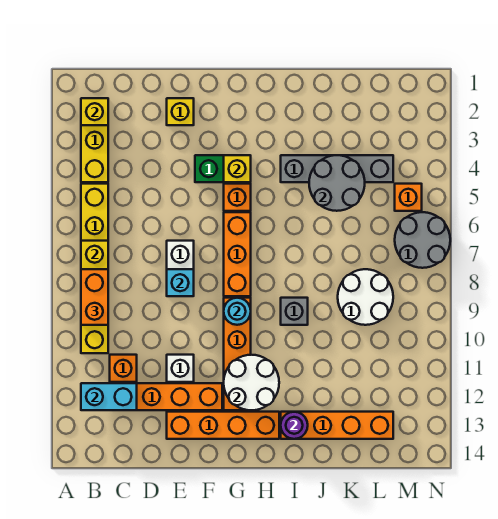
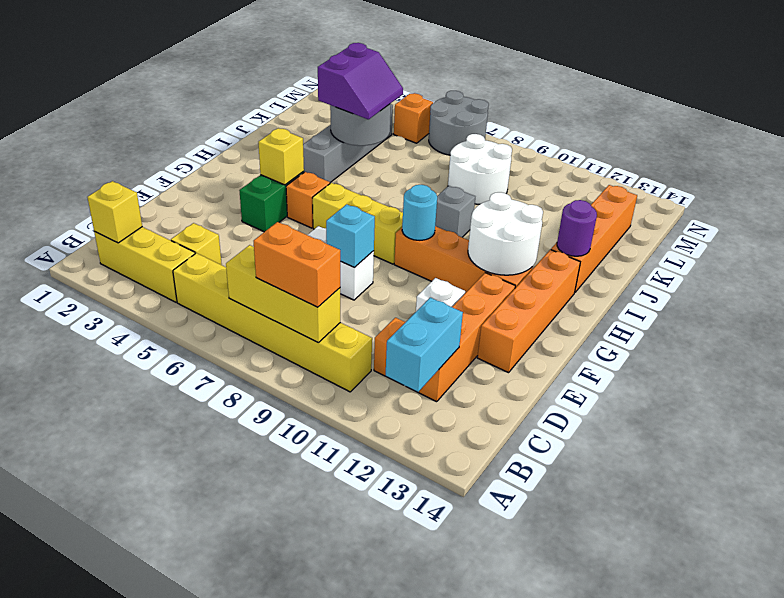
yellow 1x1 brick [167,98,194,125] -> yellow 1x1 brick moved to [171,223,222,265]
orange 1x3 brick [224,212,251,296] -> yellow 1x3 brick [312,183,403,264]
none -> purple 2x2 slope [318,43,403,119]

